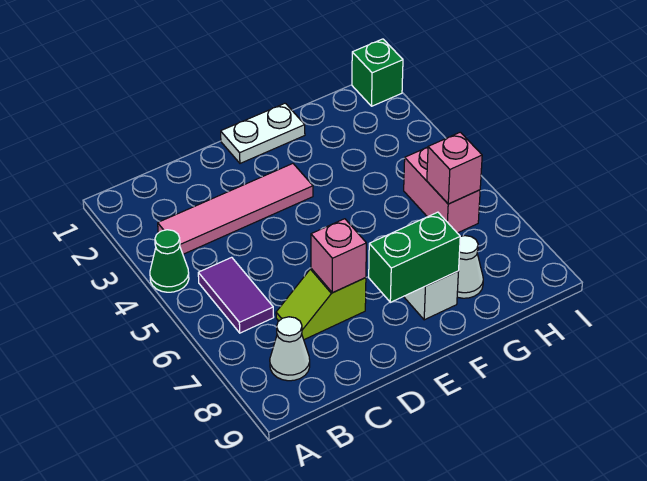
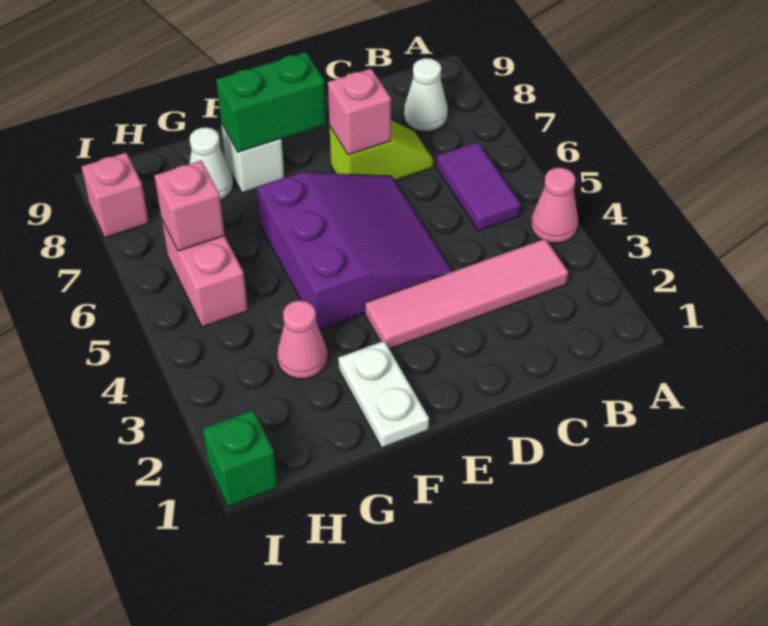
green 1x1 cone [150,230,189,292] -> pink 1x1 cone [531,168,578,243]
none -> purple 3x3 slope [257,172,452,329]
white 1x2 plate [221,103,305,163] -> white 1x2 plate turned to [338,341,429,448]
none -> pink 1x1 cone [277,300,327,379]
none -> pink 1x1 brick [82,153,149,238]

